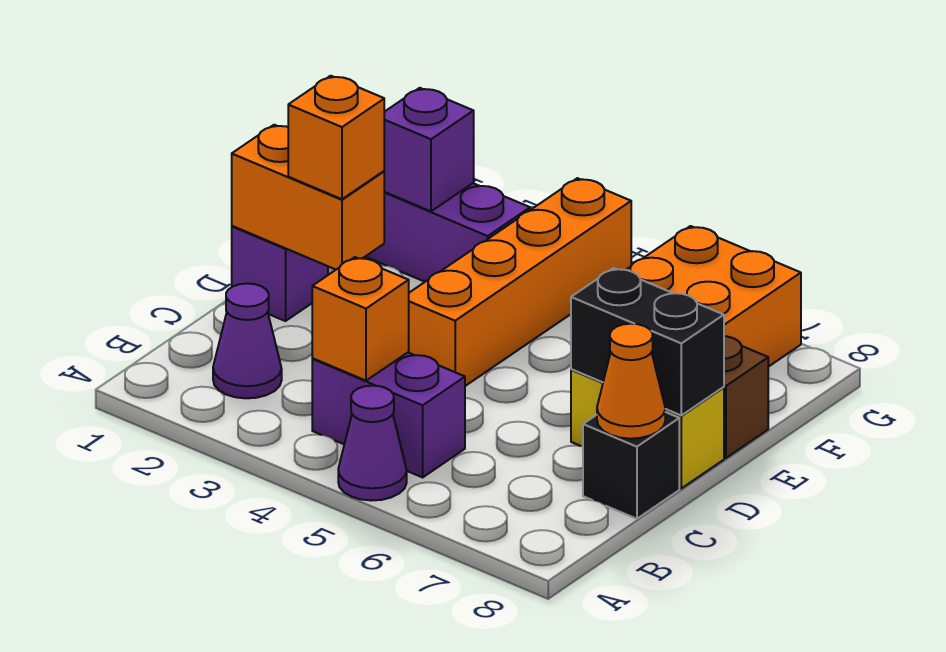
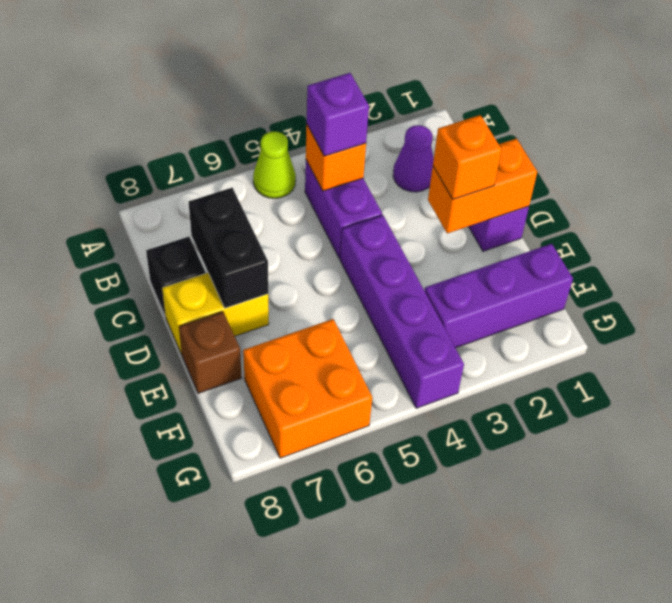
purple 1x1 cone [338,386,407,501] -> lime 1x1 cone [253,132,296,198]
purple 1x2 brick [312,353,465,477] -> purple 1x2 brick turned to [305,160,382,258]
orange 1x1 cone [597,324,665,439] -> none
orange 1x4 brick [408,178,631,386] -> purple 1x4 brick [340,215,464,408]
black 1x2 brick [571,268,724,415] -> black 1x2 brick turned to [189,188,268,308]
purple 1x1 brick [384,88,474,211] -> purple 1x1 brick moved to [307,73,369,156]

